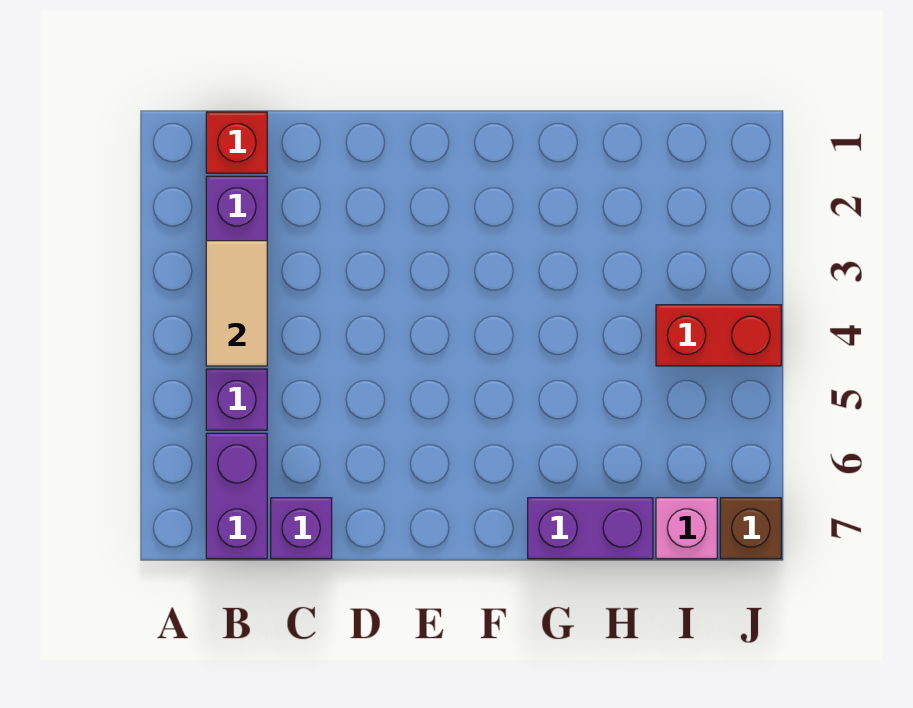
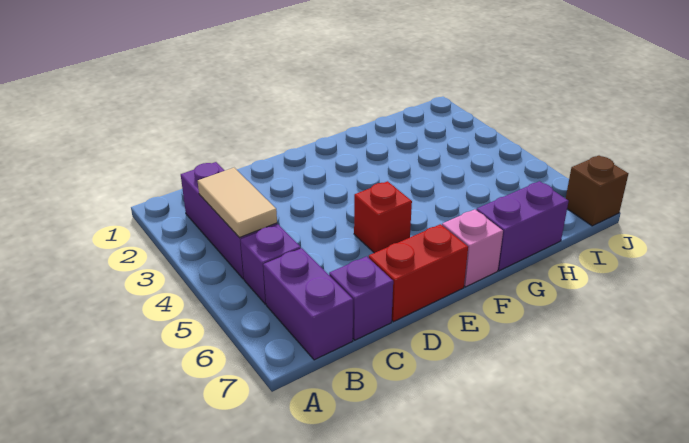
red 1x1 brick [206,112,267,173] -> red 1x1 brick moved to [354,181,412,253]
red 1x2 brick [656,305,781,366] -> red 1x2 brick moved to [369,224,468,322]
pink 1x1 brick [656,498,717,559] -> pink 1x1 brick moved to [442,209,503,287]

